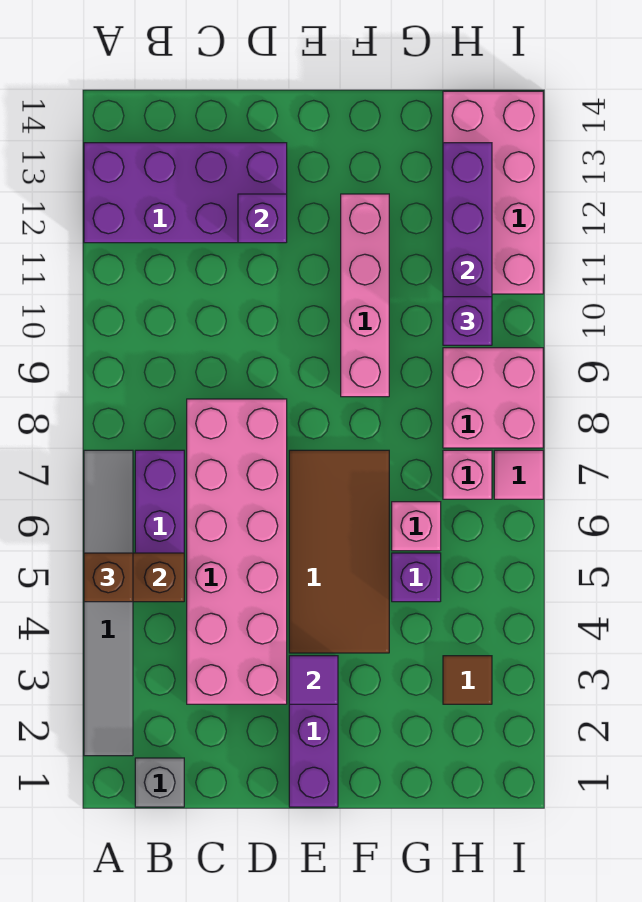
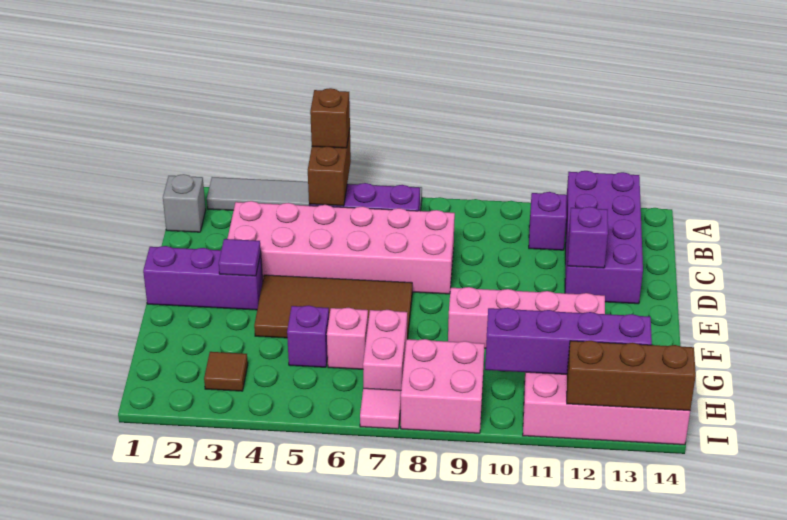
pink 1x1 brick [443,450,492,499] -> pink 1x2 brick [363,310,407,390]
purple 1x1 brick [443,297,492,345] -> purple 1x1 brick moved to [529,192,567,250]
none -> brown 1x3 brick [567,341,696,411]

